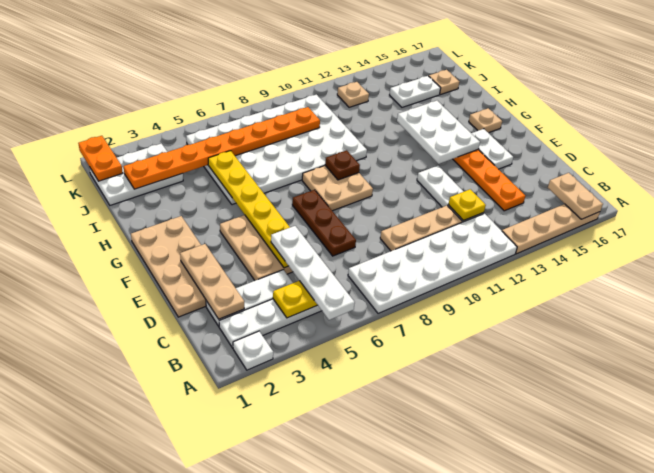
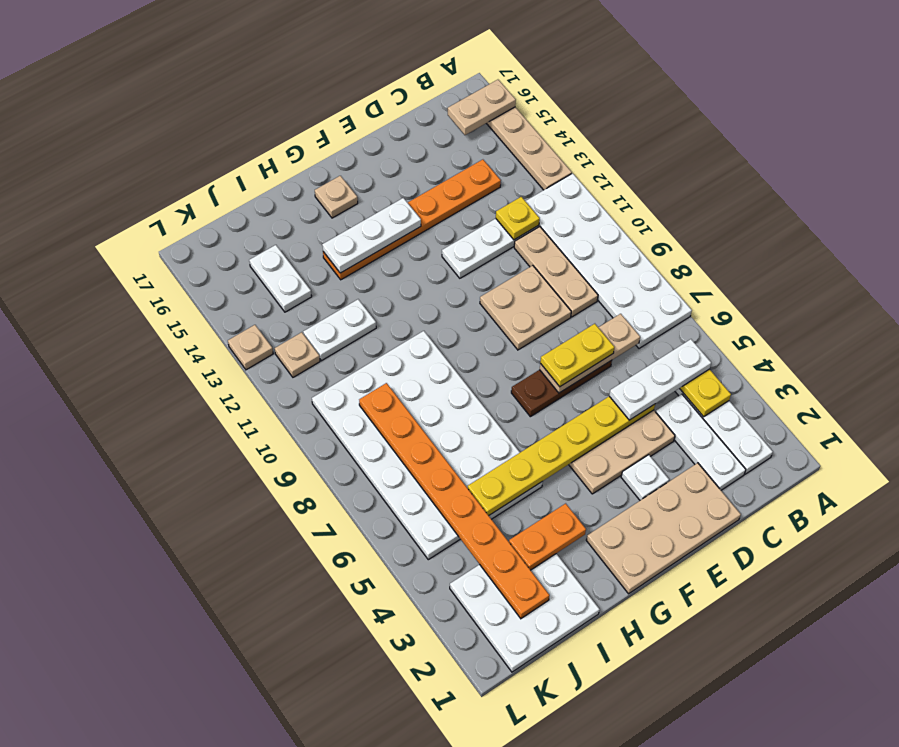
white 1x1 plate [233,331,273,370] -> white 1x1 plate moved to [621,455,669,500]
white 1x4 plate [271,226,355,320] -> white 1x3 plate [609,339,711,420]
tan 1x3 plate [180,244,244,319] -> tan 1x3 plate moved to [540,314,640,393]
none -> yellow 1x2 plate [540,324,615,387]
white 1x2 plate [471,129,513,169] -> white 1x2 plate moved to [303,299,376,361]
tan 2x2 plate [302,166,373,211] -> tan 2x2 plate moved to [480,265,571,350]
white 2x3 plate [397,101,480,164] -> white 1x3 plate [322,198,421,273]
brown 1x1 plate [325,150,360,180] -> none
white 2x3 plate [89,144,183,205] -> white 3x3 plate [450,554,600,672]
tan 1x1 plate [429,70,459,95] -> tan 1x1 plate moved to [228,325,273,370]
orange 1x2 plate [78,136,123,181] -> orange 1x2 plate moved to [509,503,586,570]

